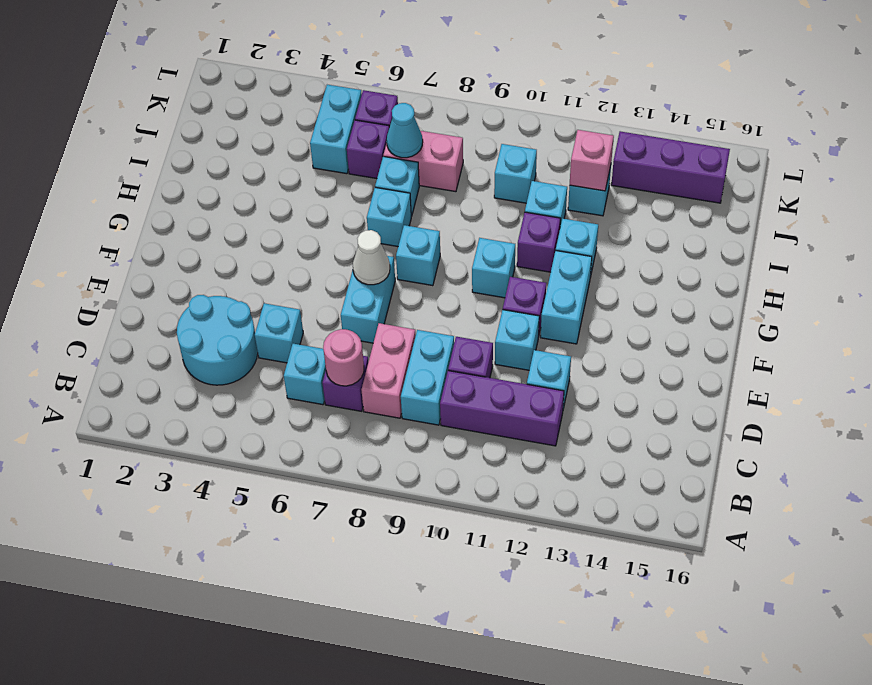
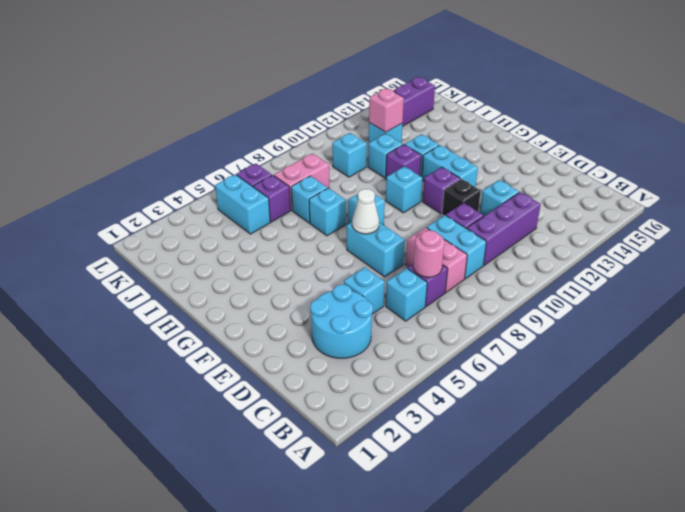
cyan 1x1 brick [495,310,539,370] -> black 1x1 brick [442,179,481,215]
cyan 1x1 cone [387,103,423,158] -> none

